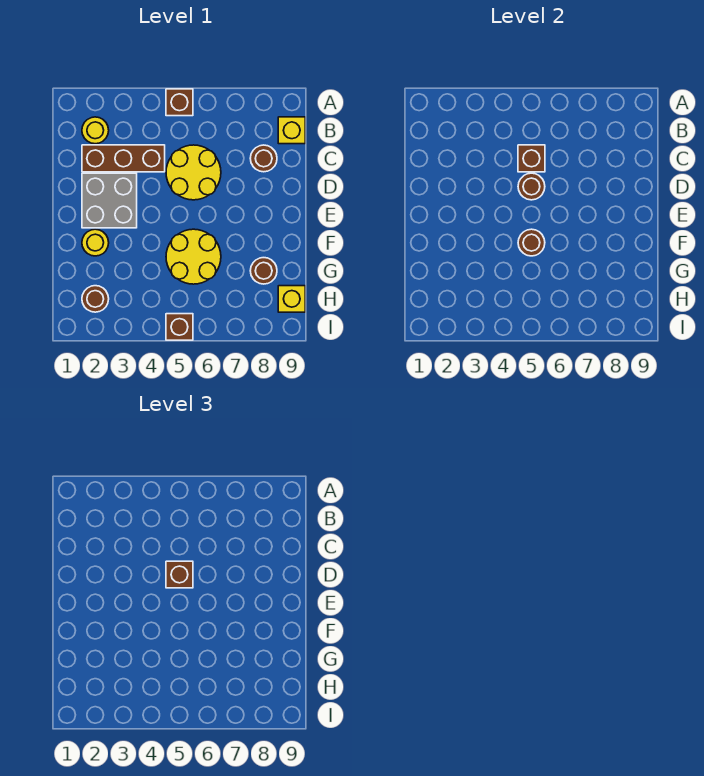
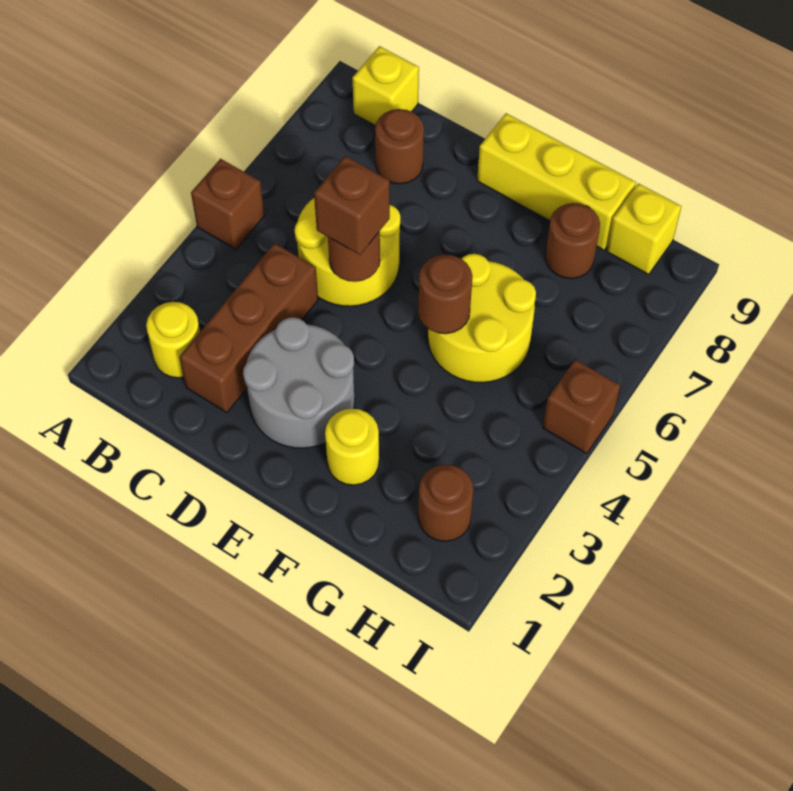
brown 1x1 brick [518,145,545,172] -> none
grey 2x2 brick [82,173,137,228] -> grey 2x2 round brick [243,317,355,448]
none -> yellow 1x3 brick [477,113,636,250]

